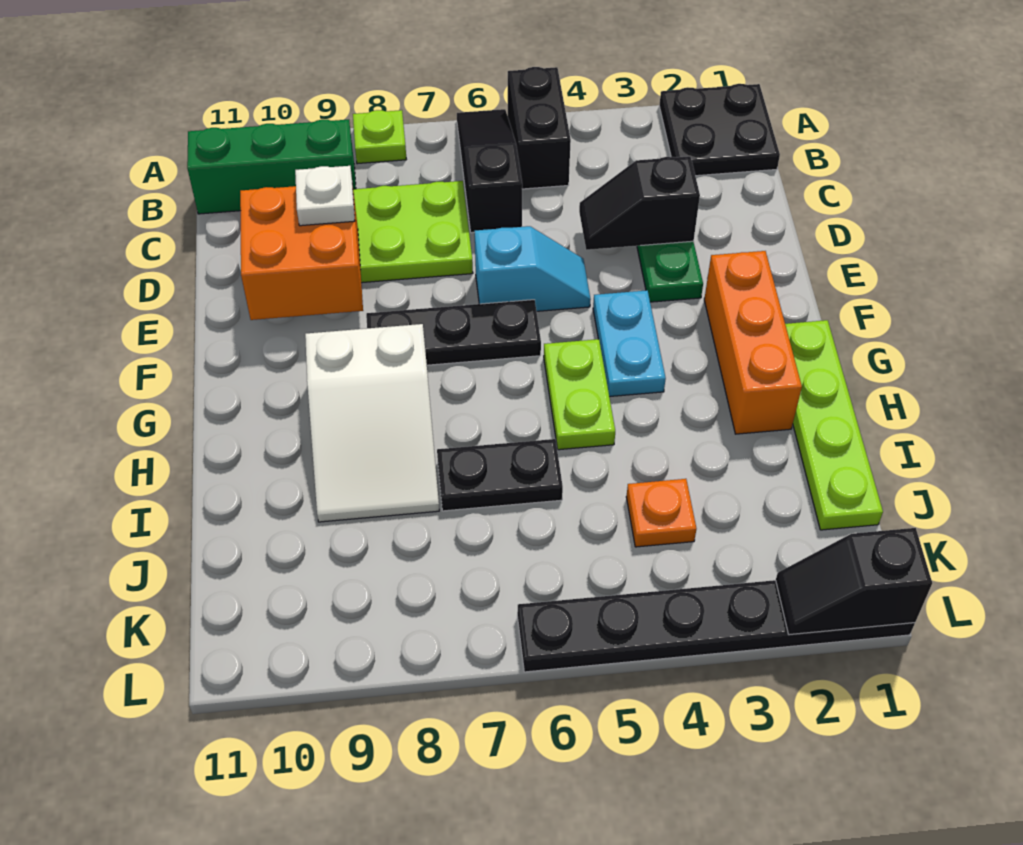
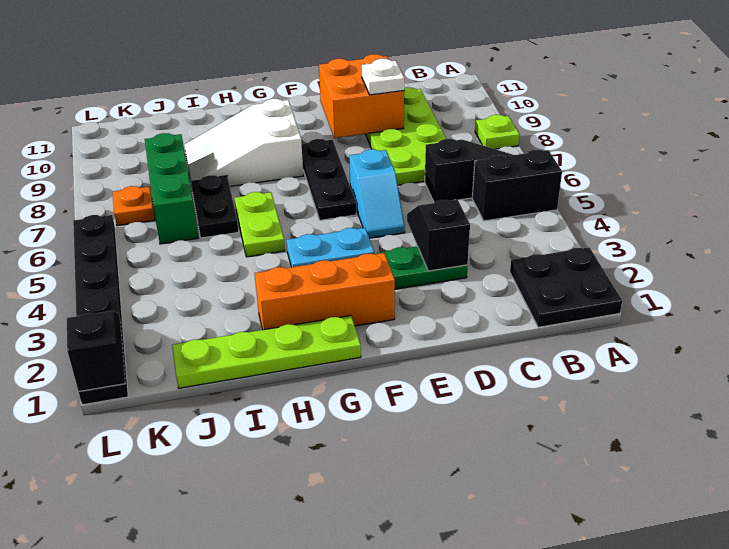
green 1x3 brick [187,120,356,214] -> green 1x3 brick moved to [145,133,198,244]
lime 1x2 plate [544,339,615,450] -> lime 1x2 plate turned to [234,192,285,257]
orange 1x1 plate [626,479,696,547] -> orange 1x1 plate moved to [113,186,155,226]

